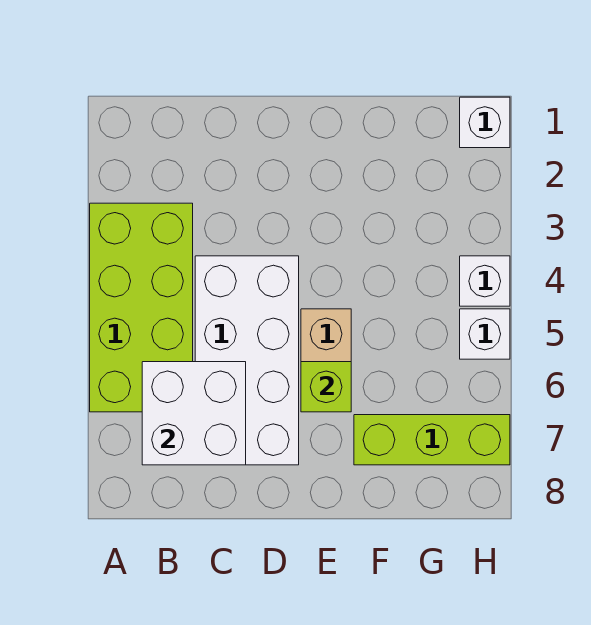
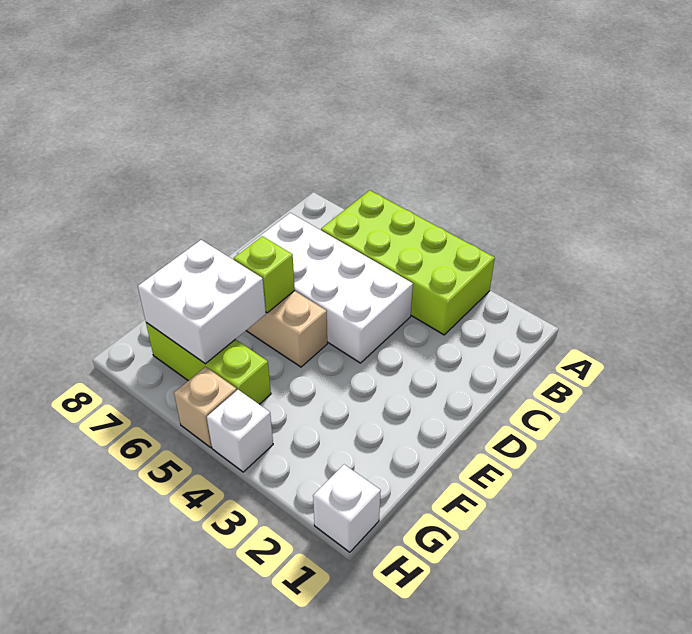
white 2x2 brick [142,362,246,465] -> white 2x2 brick moved to [138,240,266,364]
lime 1x3 brick [354,415,510,465] -> lime 1x3 brick turned to [146,323,271,404]
white 1x1 brick [460,309,510,359] -> tan 1x1 brick [174,367,237,447]

